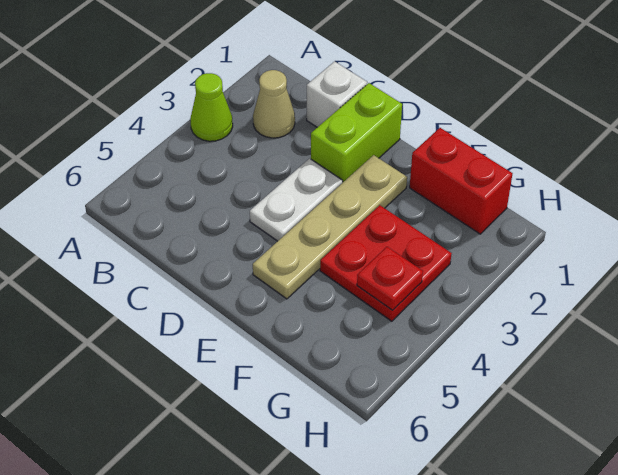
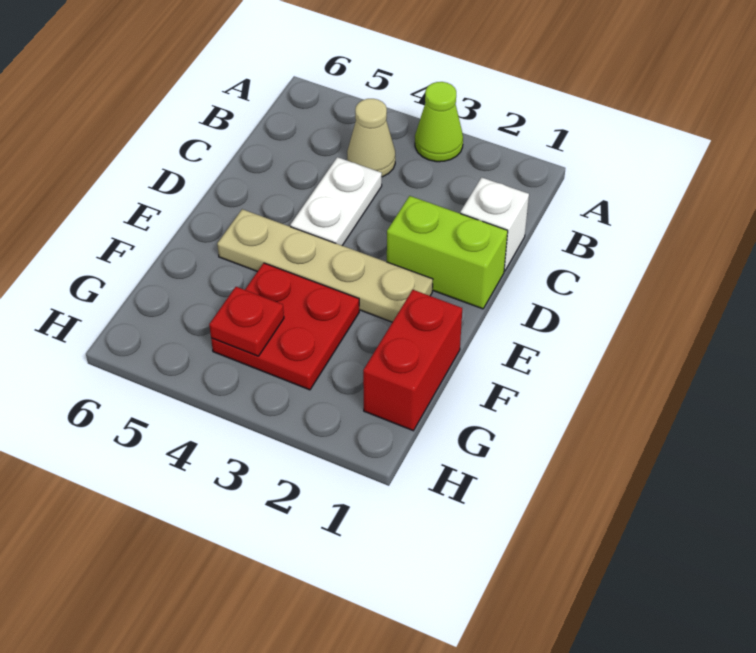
tan 1x1 cone [253,70,295,138] -> tan 1x1 cone moved to [347,99,395,177]
white 1x2 plate [250,158,343,241] -> white 1x2 plate turned to [290,157,382,245]

